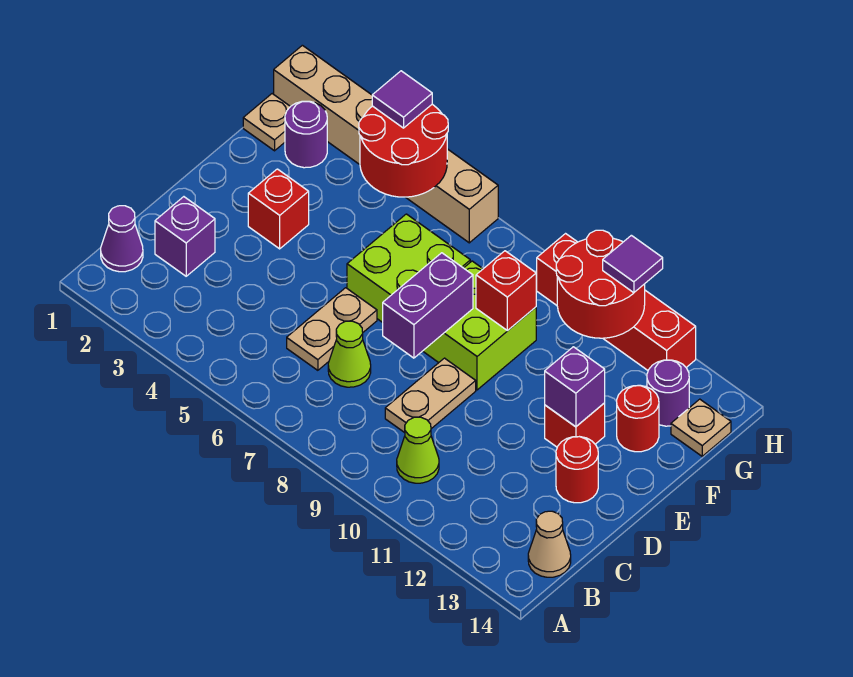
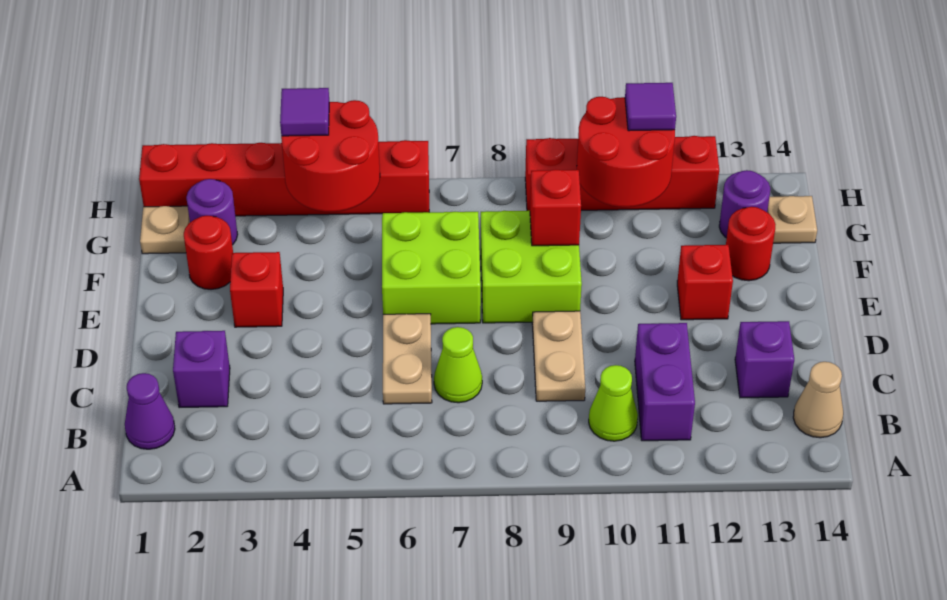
purple 1x2 brick [383,253,473,358] -> purple 1x2 brick moved to [635,323,695,441]
red 1x1 round brick [556,437,598,503] -> red 1x1 round brick moved to [184,216,233,289]
purple 1x1 brick [545,347,605,427] -> purple 1x1 brick moved to [735,321,794,398]
tan 1x6 brick [274,45,498,243] -> red 1x6 brick [139,140,429,216]

